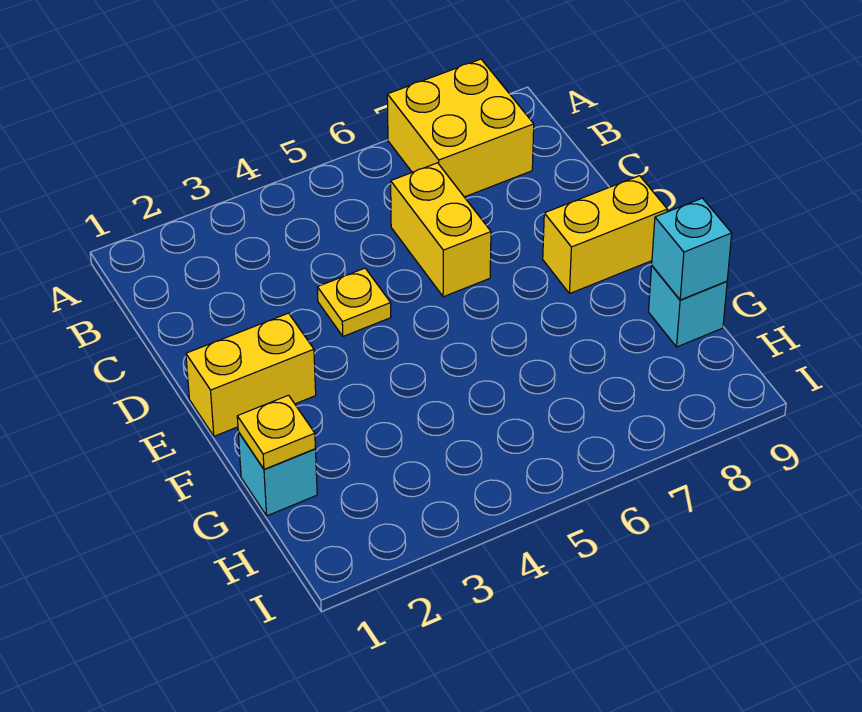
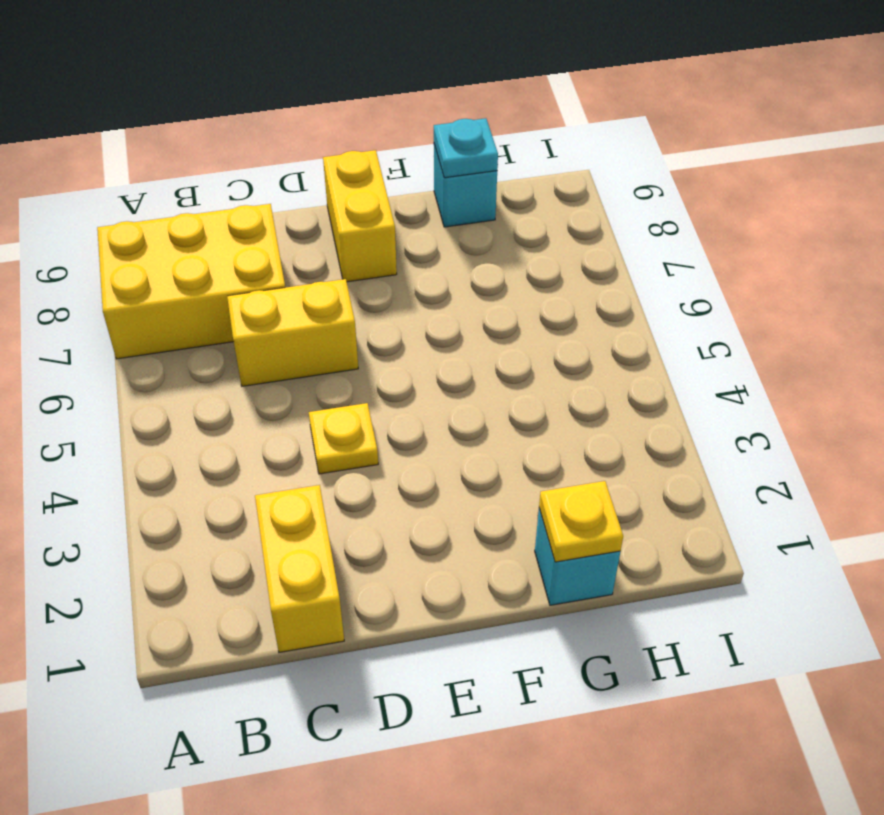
yellow 2x2 brick [387,59,534,197] -> yellow 2x3 brick [97,204,285,359]
yellow 1x2 brick [186,313,316,436] -> yellow 1x2 brick moved to [255,485,344,652]
cyan 1x1 brick [652,198,732,300] -> cyan 1x1 plate [434,118,498,178]

